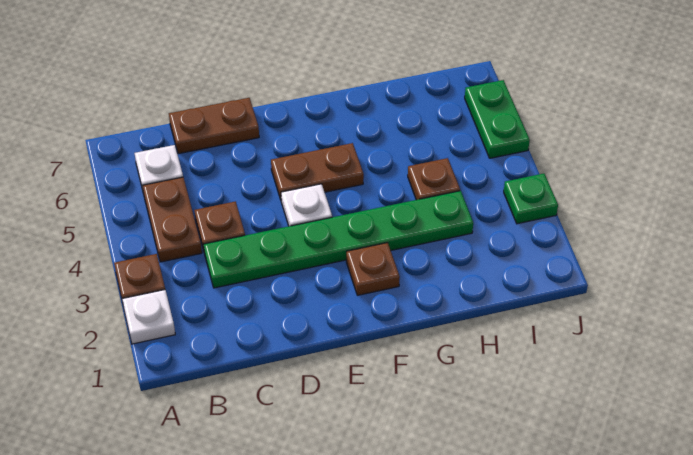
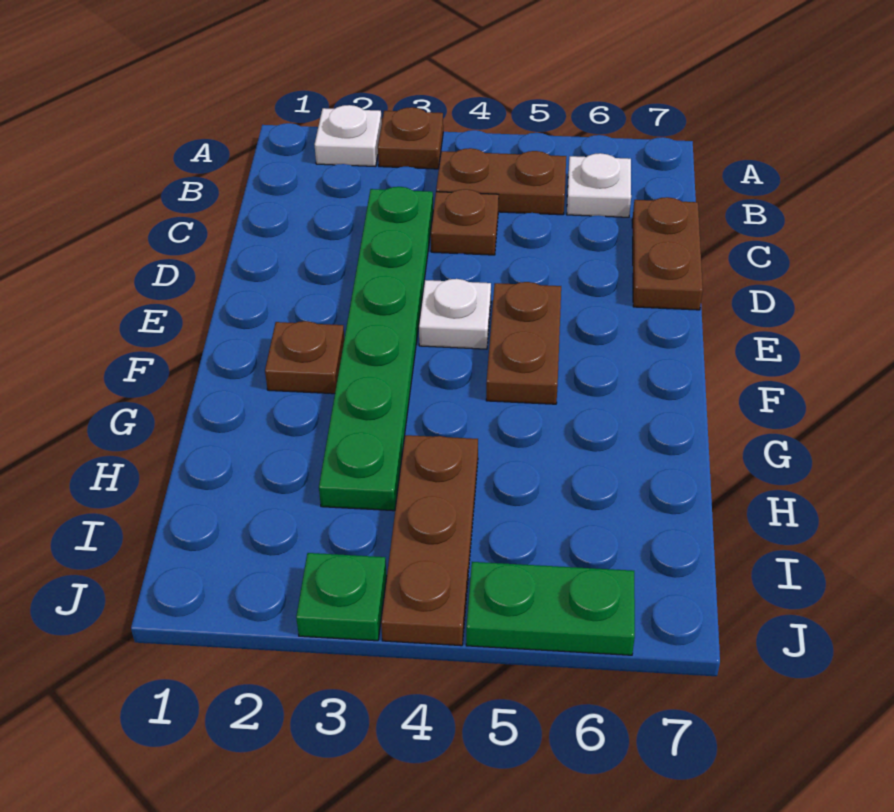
brown 1x1 plate [408,158,460,200] -> brown 1x3 plate [381,435,478,646]

